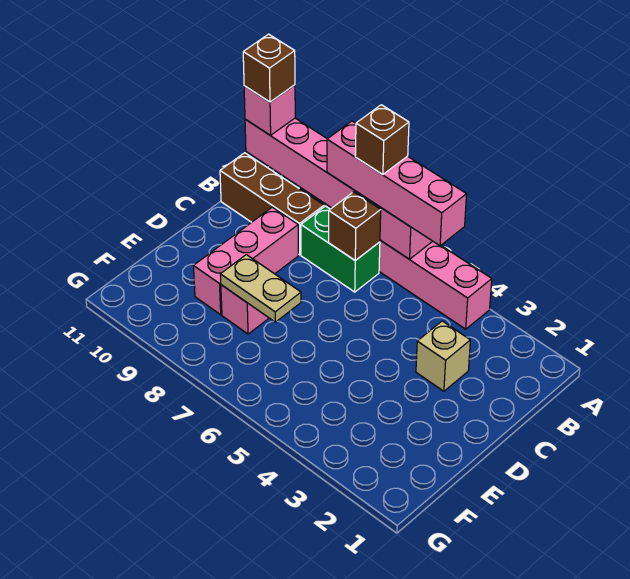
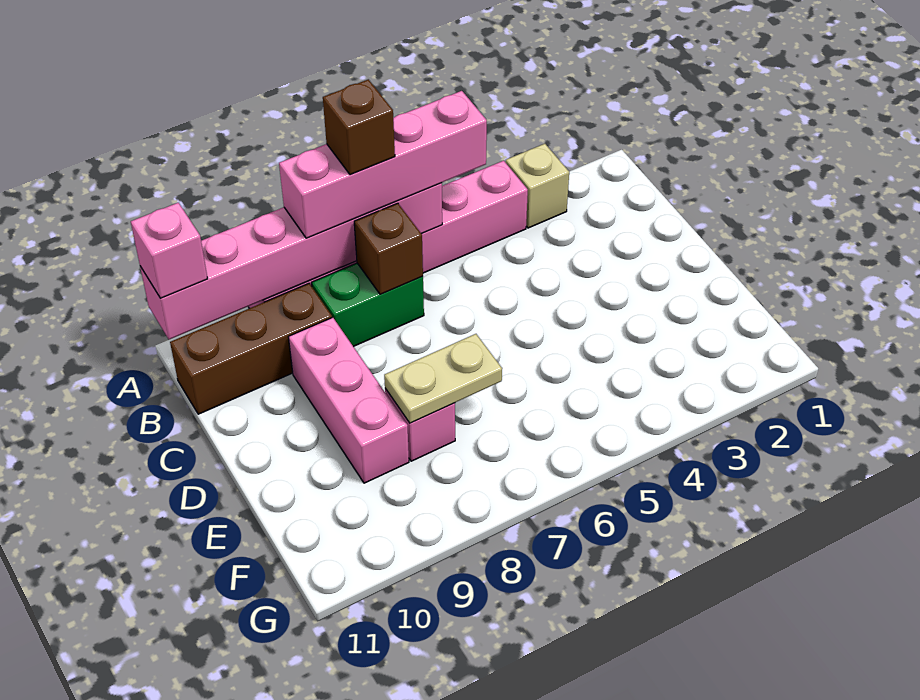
brown 1x1 brick [243,34,295,102] -> none
tan 1x1 brick [416,321,470,391] -> tan 1x1 brick moved to [506,144,569,228]

